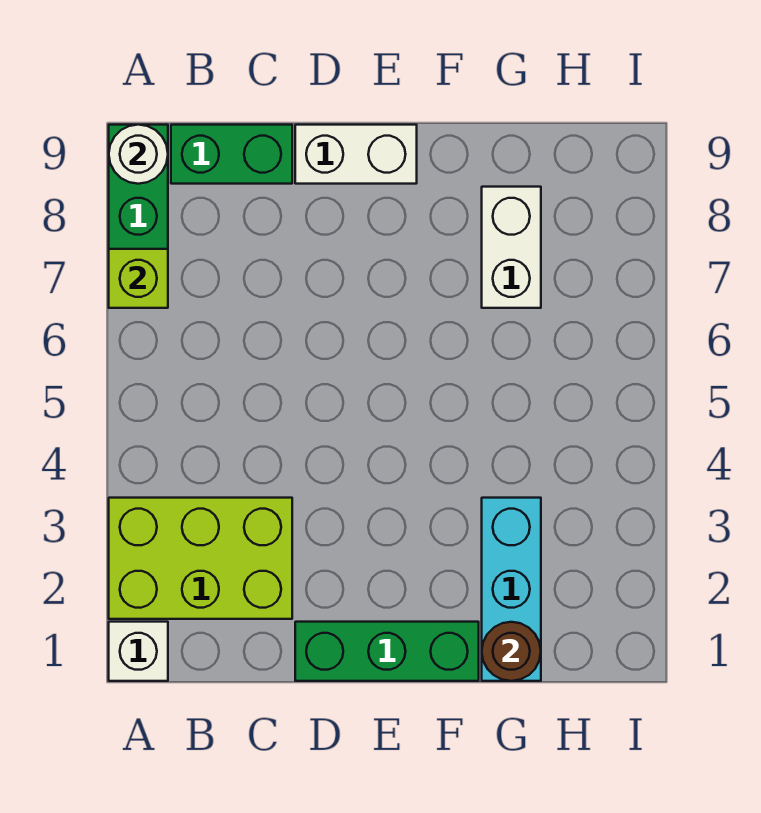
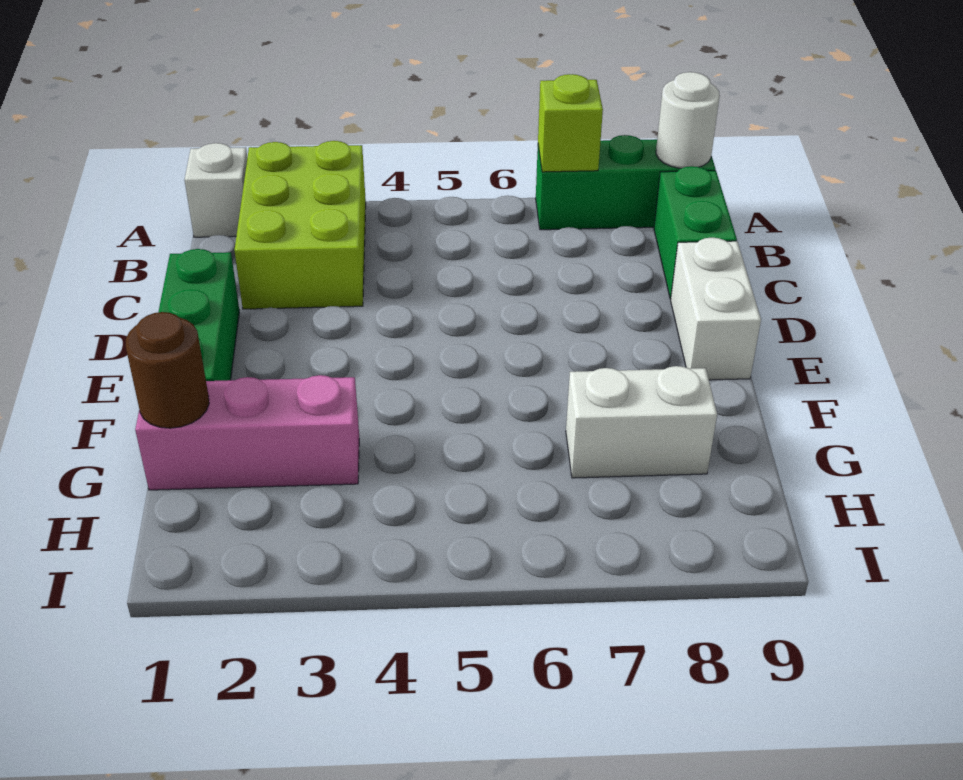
cyan 1x3 brick [482,498,541,681] -> pink 1x3 brick [135,375,359,490]

